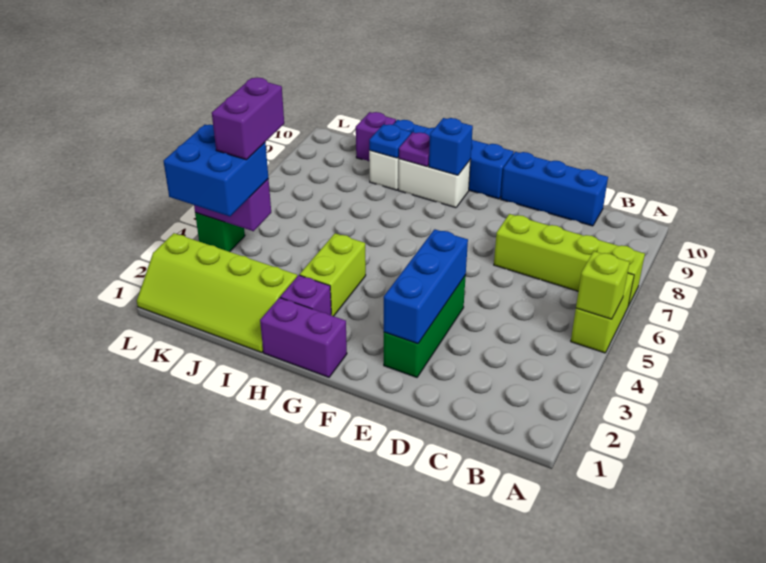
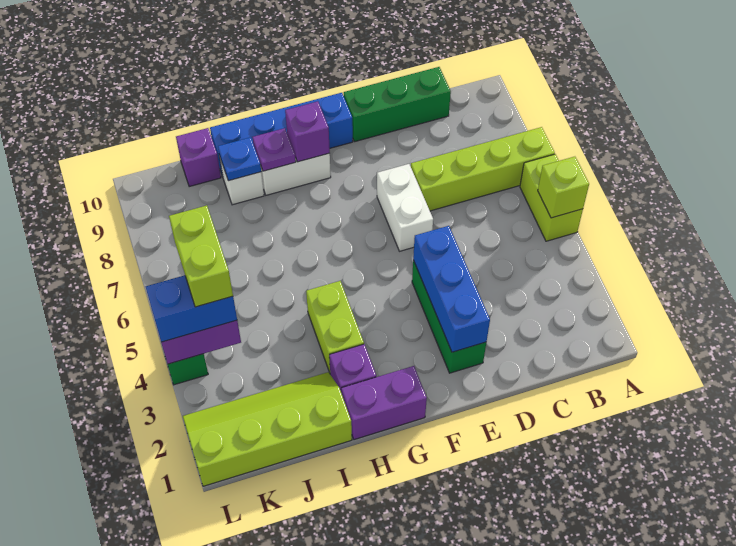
blue 1x3 brick [501,152,608,226] -> green 1x3 brick [344,67,451,142]
none -> white 1x2 brick [377,164,433,251]
blue 1x1 brick [429,118,473,175] -> purple 1x1 brick [285,101,330,162]
lime 2x4 slope [137,233,297,353] -> lime 2x4 slope turned to [183,372,352,486]
blue 2x2 brick [164,125,268,216] -> blue 1x2 brick [146,275,237,342]
purple 1x2 brick [212,78,284,160] -> lime 1x2 brick [169,205,233,307]

